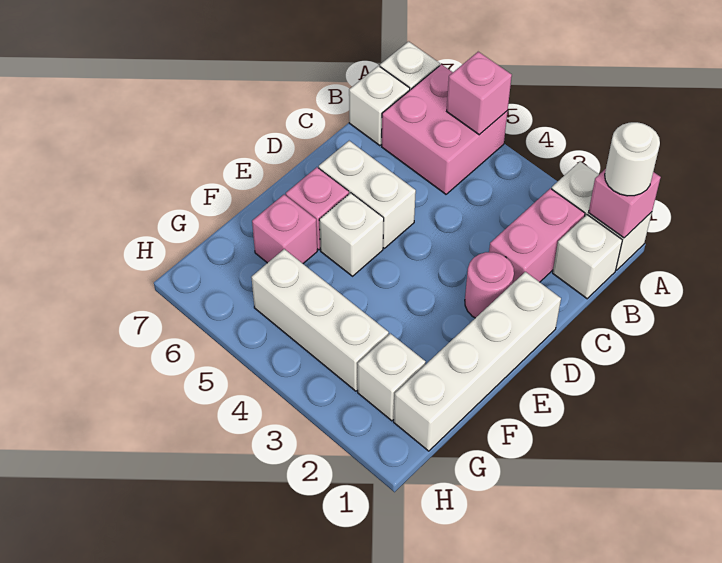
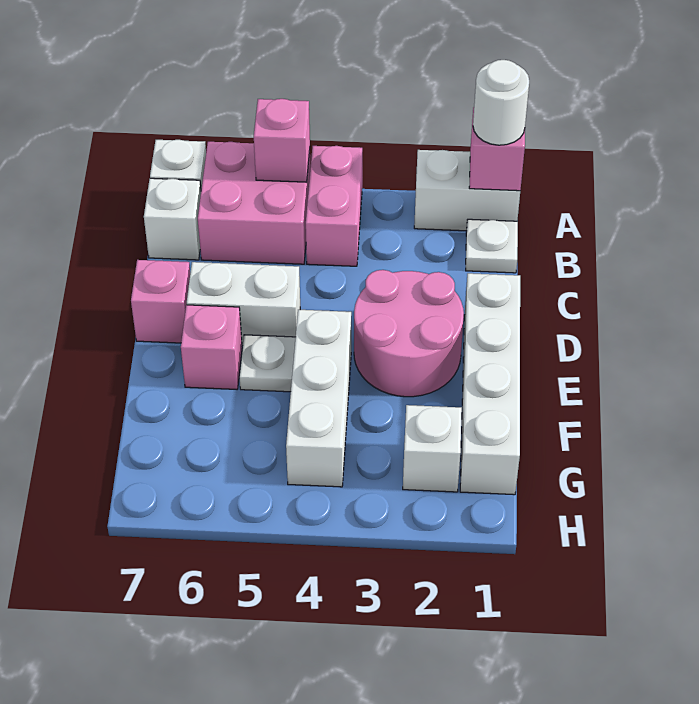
white 1x1 brick [553,215,622,299] -> white 1x1 plate [466,219,518,273]
pink 1x2 brick [489,188,585,283] -> pink 1x2 brick moved to [306,146,362,266]
pink 1x1 round brick [465,252,514,318] -> pink 2x2 round brick [354,270,464,397]
white 1x1 brick [319,193,384,276] -> white 1x1 plate [239,335,296,392]
pink 1x1 brick [252,195,317,263] -> pink 1x1 brick moved to [131,260,190,343]
white 1x3 brick [251,249,389,391] -> white 1x3 brick turned to [286,310,351,487]

